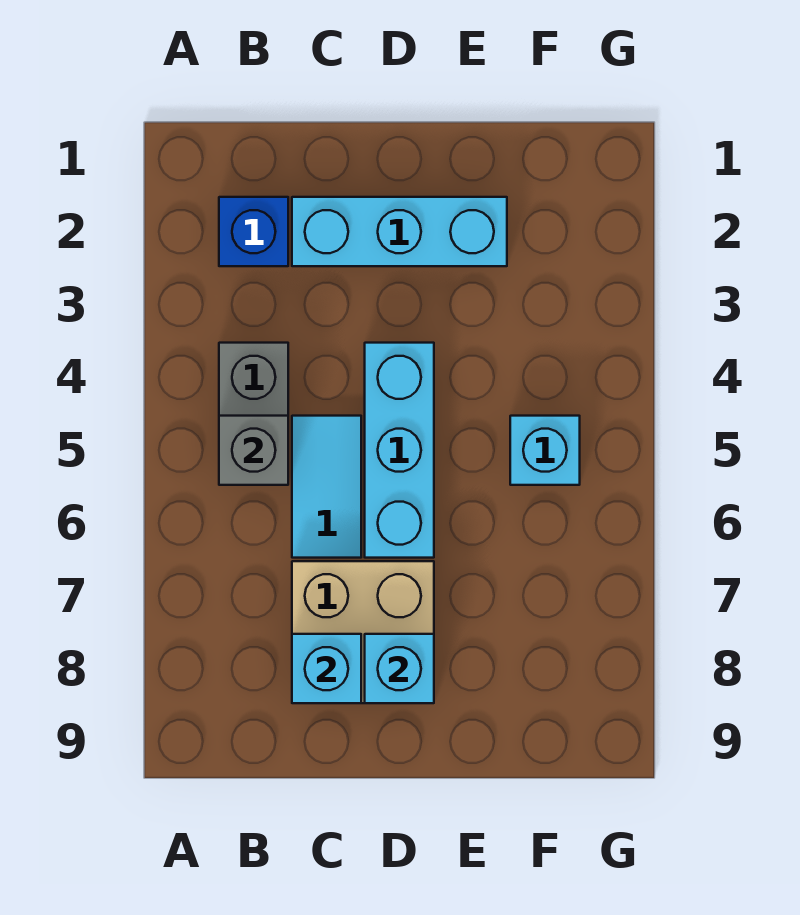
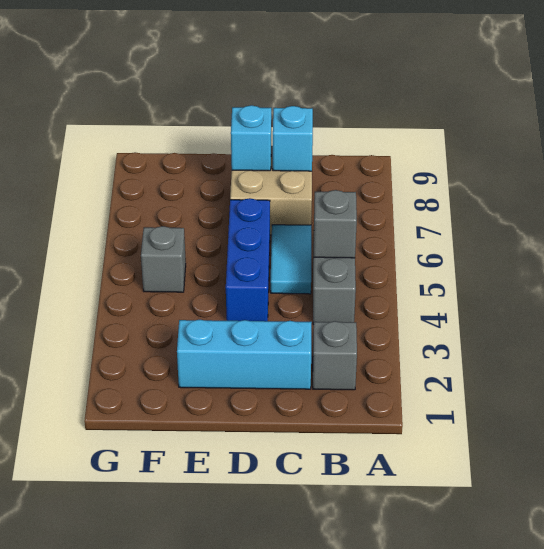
blue 1x1 brick [219,197,288,266] -> grey 1x1 brick [313,321,357,390]
cyan 1x3 brick [365,343,434,558] -> blue 1x3 brick [226,198,270,321]
cyan 1x1 brick [510,416,580,485] -> grey 1x1 brick [141,226,186,292]

